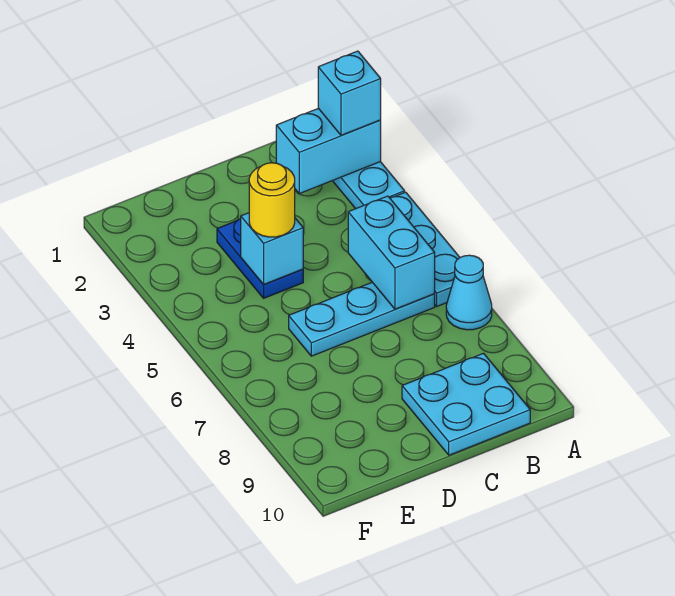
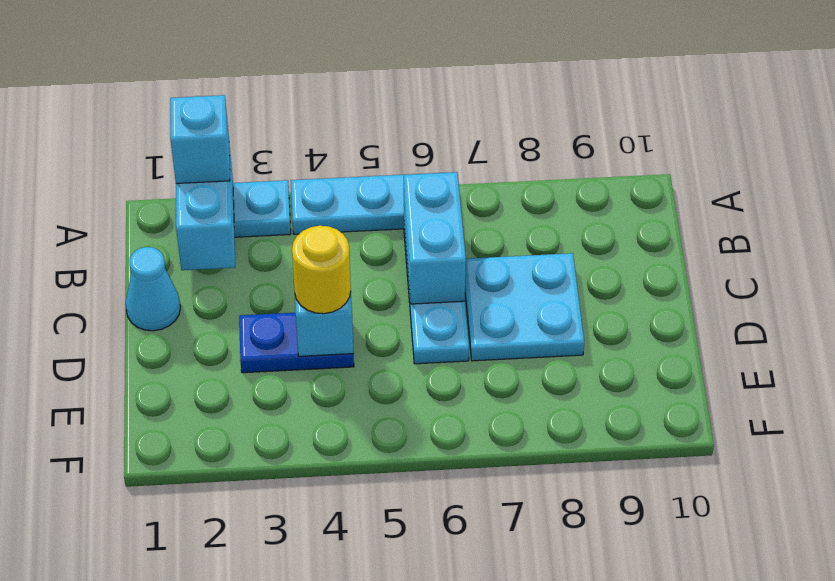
cyan 1x1 cone [446,255,492,330] -> cyan 1x1 cone moved to [125,247,180,331]
cyan 1x2 brick [348,196,435,309] -> cyan 1x2 brick turned to [404,172,466,304]
cyan 2x2 plate [402,353,530,455] -> cyan 2x2 plate moved to [465,253,584,361]

